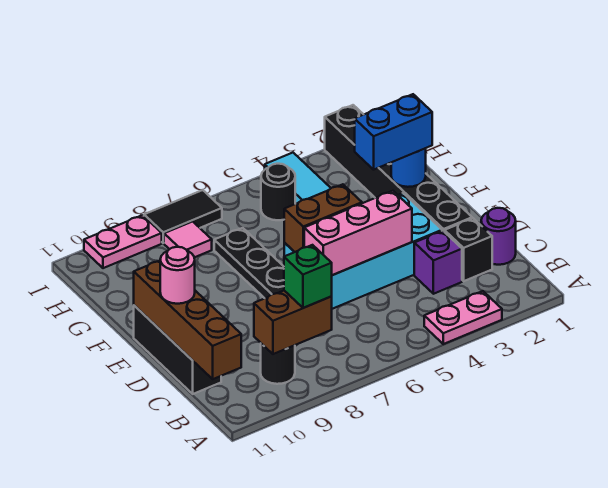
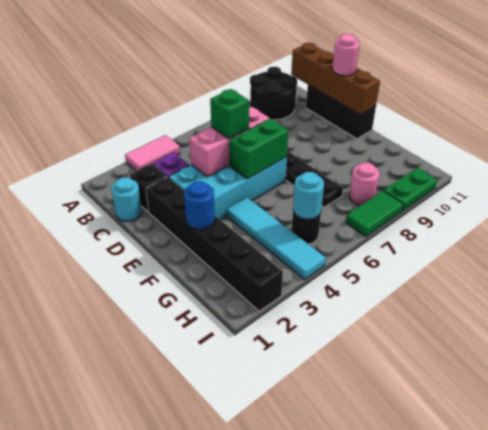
pink 1x2 plate [424,291,502,344] -> pink 1x2 tile [125,135,180,171]
brown 1x2 brick [254,291,332,354] -> none
green 1x1 brick [284,245,332,308] -> green 1x1 brick moved to [210,89,249,139]
black 1x1 round brick [261,344,295,384] -> black 2x2 round brick [250,67,297,120]
purple 1x1 round brick [481,208,516,265] -> cyan 1x1 round brick [111,177,142,221]
brown 1x2 brick [284,184,362,252] -> green 1x2 brick [229,119,288,179]
blue 1x2 brick [355,94,432,170] -> none
none -> cyan 1x1 round brick [293,172,324,219]
pink 1x1 tile [164,222,212,257] -> pink 1x1 round brick [349,163,379,205]
black 1x2 tile [144,190,222,243] -> green 1x2 tile [346,191,403,237]
pink 1x2 plate [84,215,162,268] -> green 1x2 plate [384,168,437,211]

